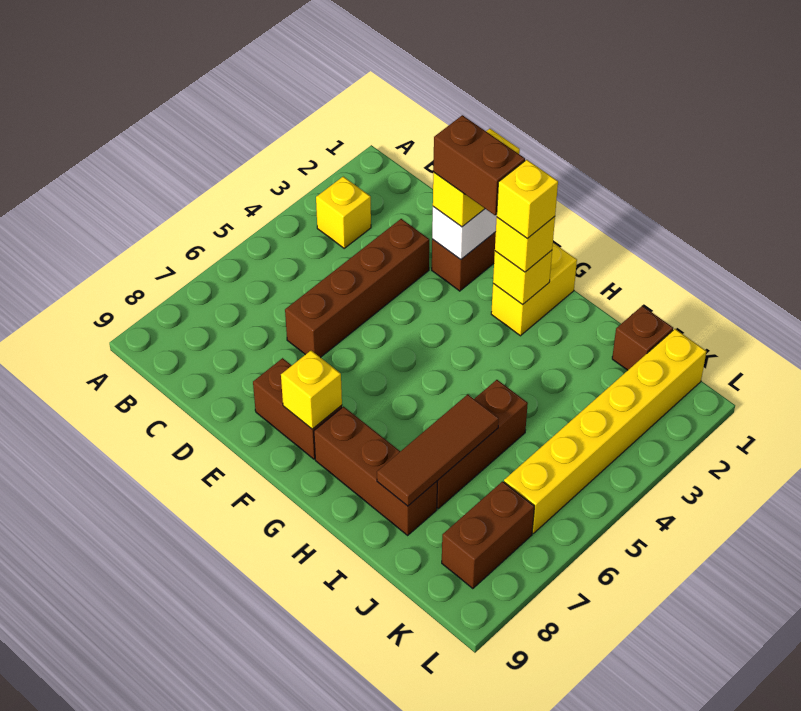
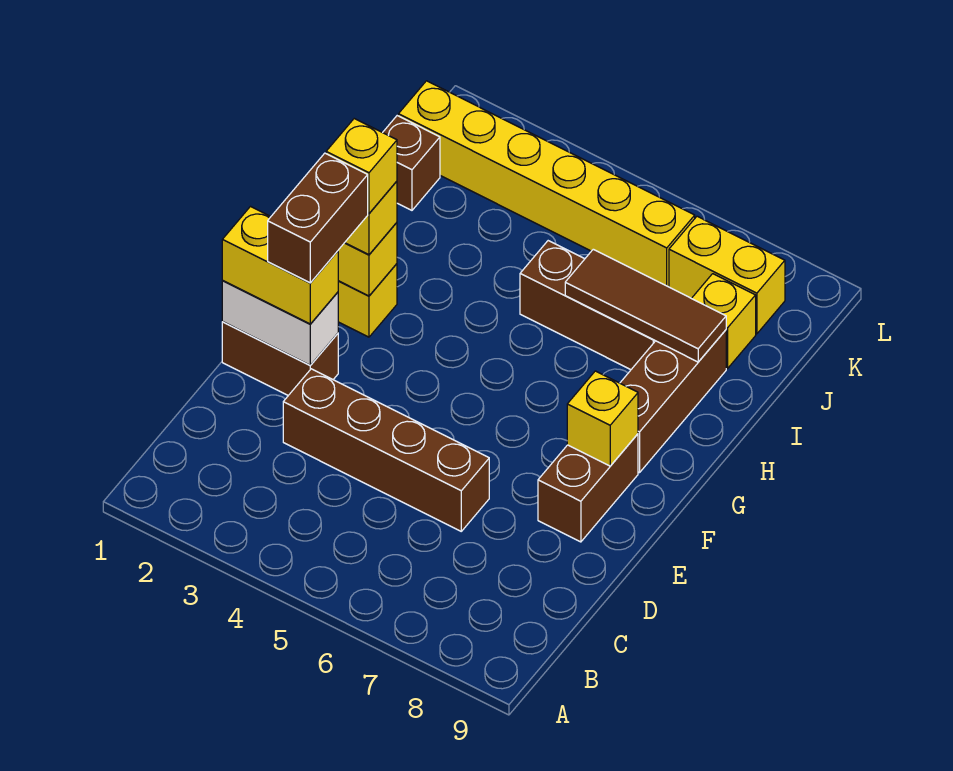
yellow 1x1 brick [316,177,371,248] -> yellow 1x1 brick moved to [692,274,756,369]
brown 1x2 brick [442,481,534,589] -> yellow 1x2 brick [669,216,785,334]

